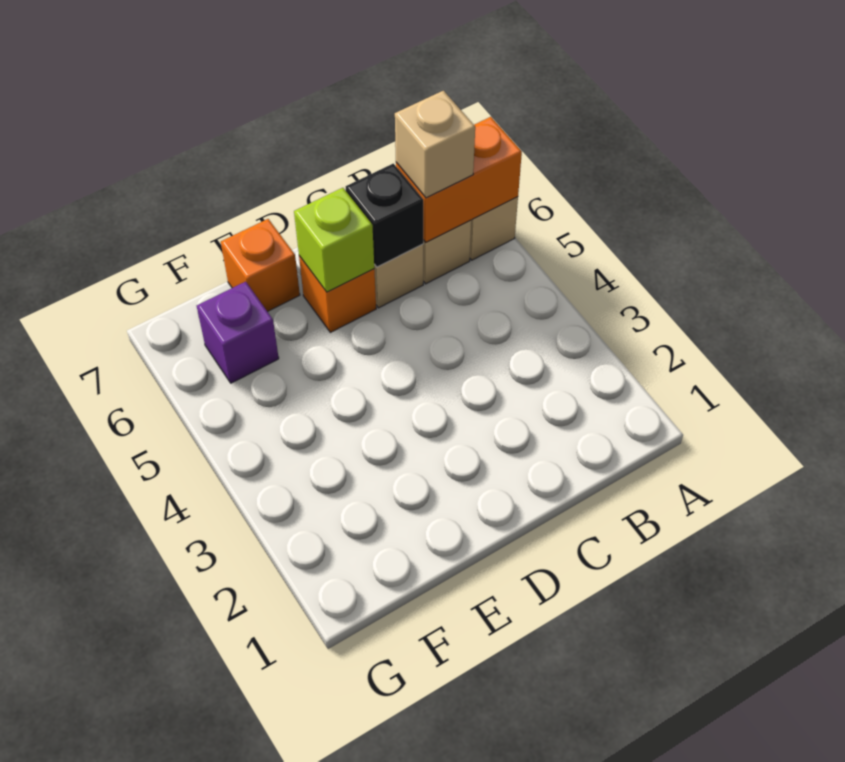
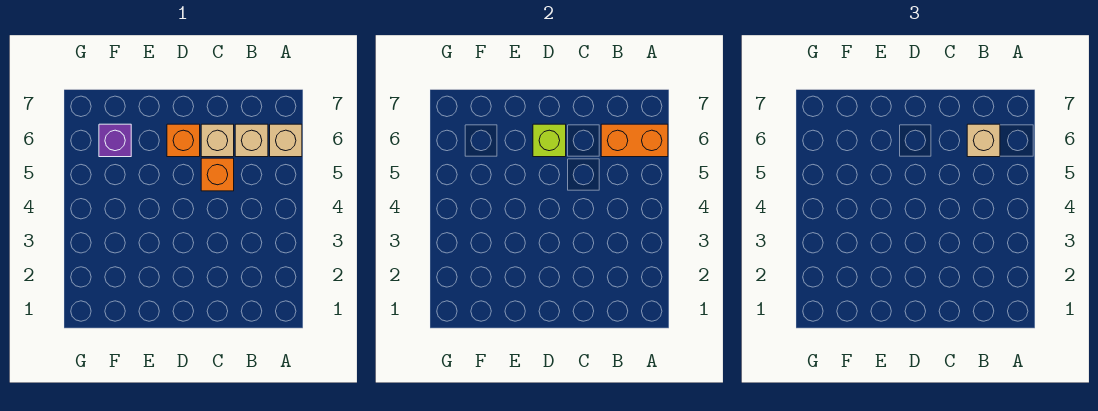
black 1x1 brick [346,163,423,267] -> none
orange 1x1 brick [221,219,300,312] -> orange 1x1 brick moved to [201,158,234,191]

